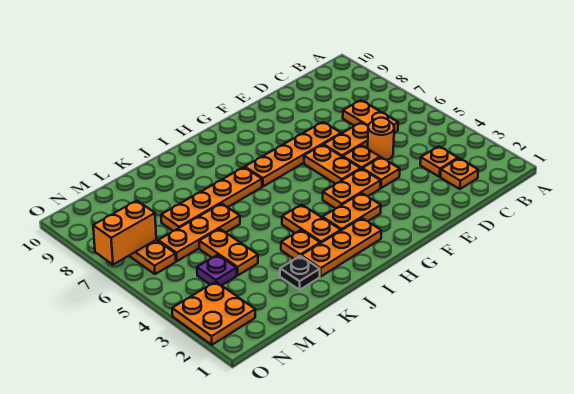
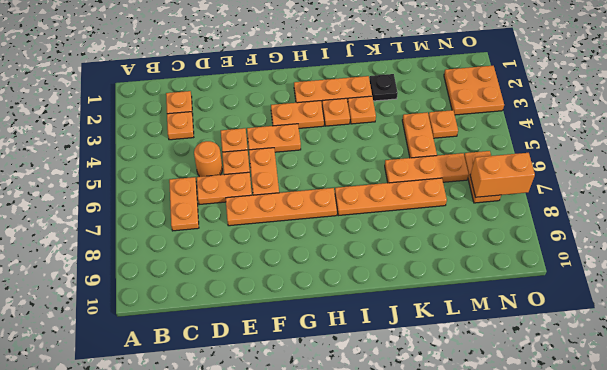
orange 1x2 plate [282,205,341,243] -> orange 1x1 plate [322,98,350,126]
purple 1x1 plate [197,255,237,286] -> orange 1x1 plate [428,110,458,138]

